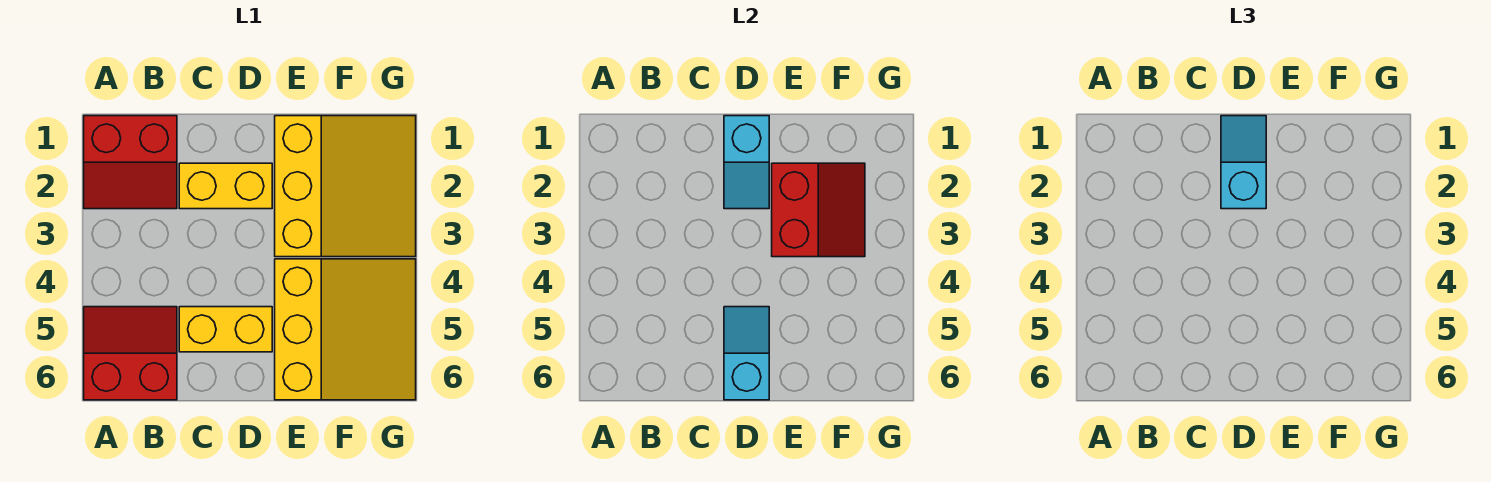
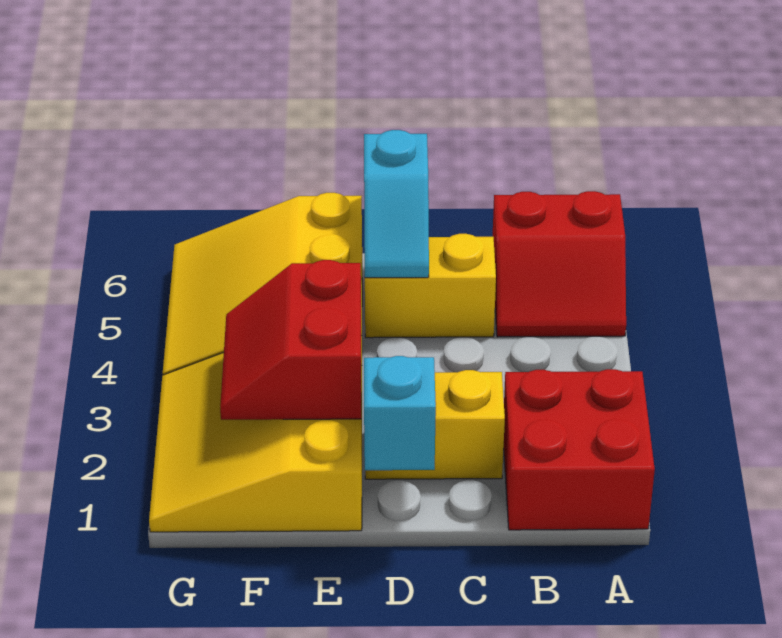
red 2x2 slope [84,116,177,209] -> red 2x2 brick [504,369,655,530]
cyan 1x2 slope [1221,116,1266,209] -> none

